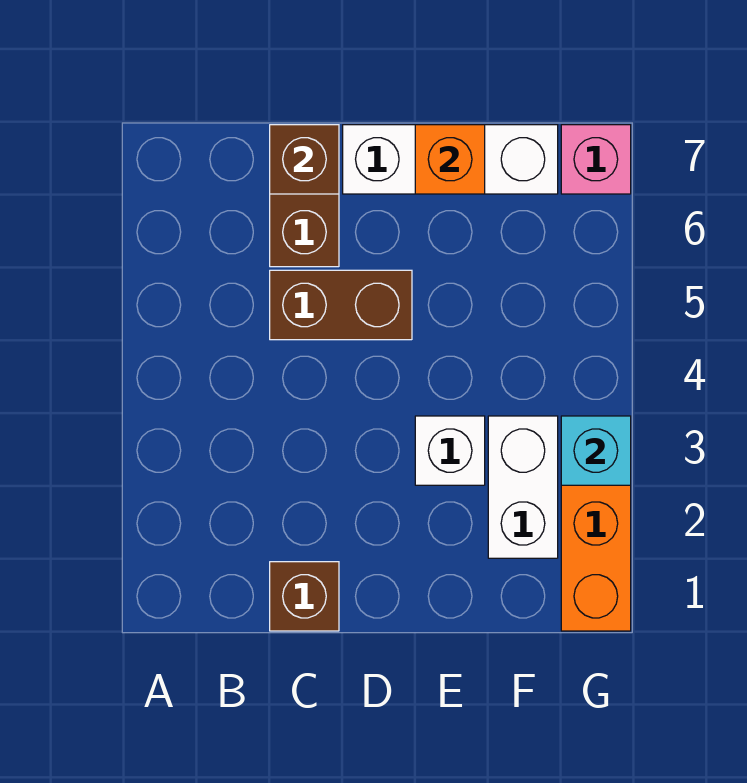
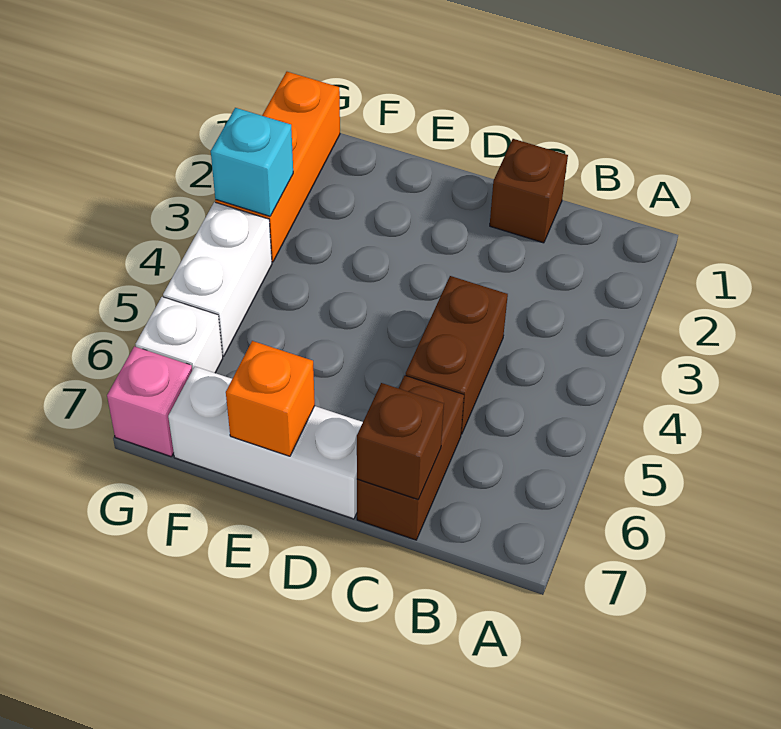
brown 1x2 brick [270,270,412,340] -> brown 1x2 brick turned to [406,276,508,434]
white 1x1 brick [415,416,485,485] -> white 1x1 brick moved to [136,297,223,373]
white 1x2 brick [488,416,558,558] -> white 1x2 brick moved to [163,202,272,356]

